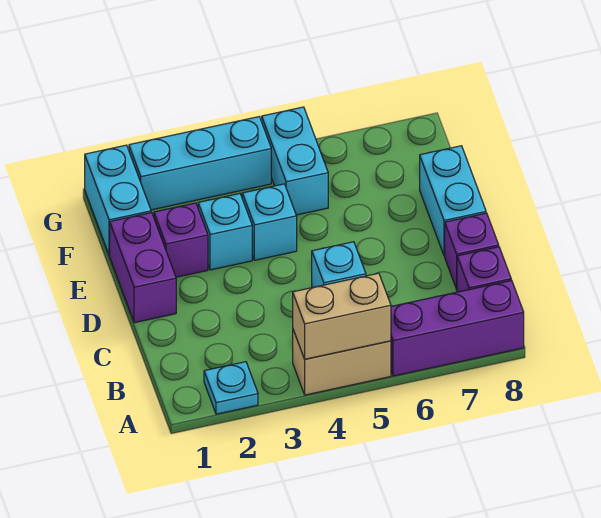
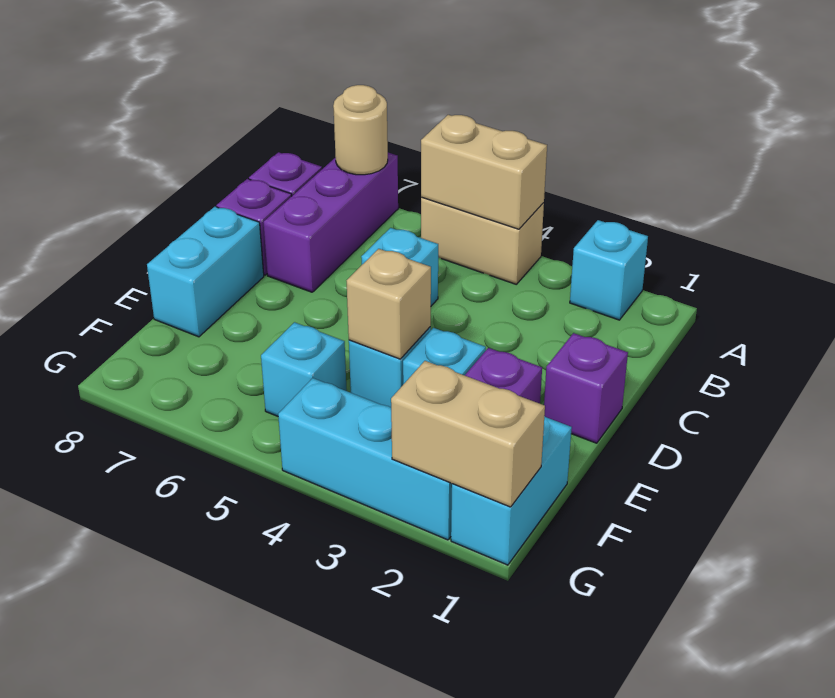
cyan 1x1 plate [204,362,258,414] -> cyan 1x1 brick [570,220,648,320]
purple 1x3 brick [391,280,524,376] -> purple 1x3 brick turned to [263,153,398,292]
none -> tan 1x1 round brick [333,85,388,175]
purple 1x2 brick [110,213,176,323] -> purple 1x1 brick [544,333,628,443]
none -> tan 1x1 brick [347,249,431,359]
cyan 1x2 brick [262,107,328,215] -> cyan 1x1 brick [261,322,347,416]
none -> tan 1x2 brick [391,361,545,507]

